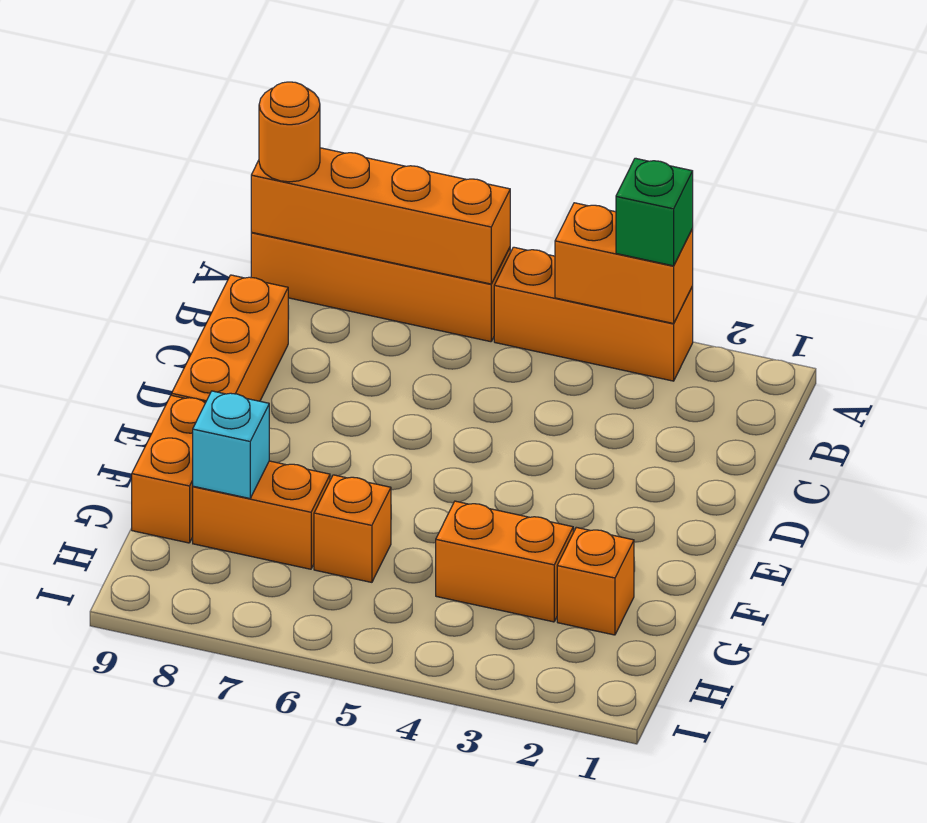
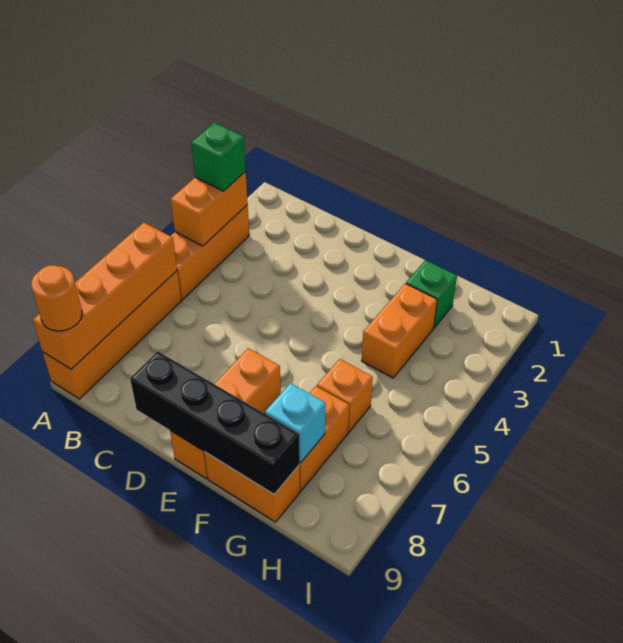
orange 1x3 brick [172,275,288,403] -> orange 1x3 brick turned to [170,348,281,478]
none -> black 1x4 brick [130,351,300,494]
orange 1x1 brick [557,527,634,635] -> green 1x1 brick [406,260,457,328]

